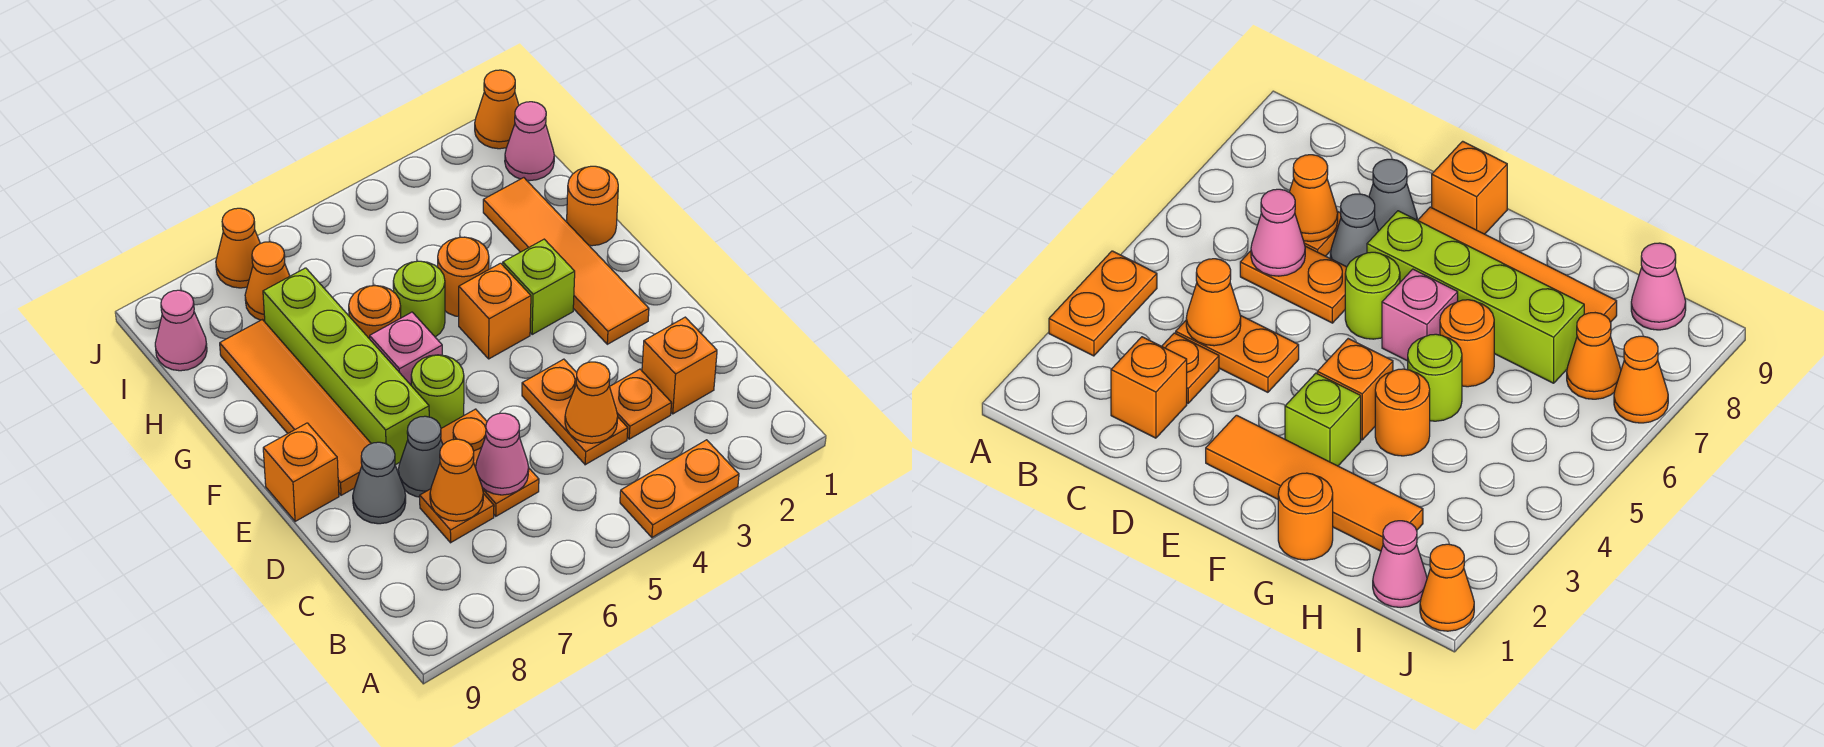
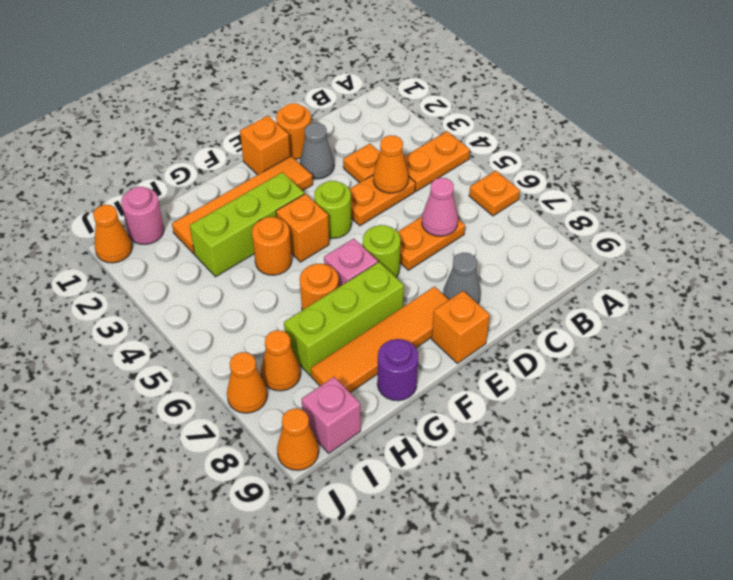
orange 1x2 plate [620,440,739,537] -> orange 1x2 plate turned to [404,131,470,191]
orange 1x1 brick [642,317,717,414] -> orange 1x1 brick moved to [240,116,290,175]
orange 1x1 plate [420,489,494,543] -> orange 1x1 plate moved to [469,170,520,216]
orange 1x1 cone [430,439,483,521] -> orange 1x1 cone moved to [277,409,319,470]
grey 1x1 cone [398,416,443,497] -> grey 1x1 cone moved to [300,123,334,179]
lime 1x4 brick [263,268,429,465] -> lime 1x3 brick [284,262,404,375]
lime 1x1 brick [503,239,575,335] -> lime 1x3 brick [190,172,304,277]
orange 1x1 round brick [567,166,618,246] -> orange 1x1 round brick moved to [276,103,311,159]
lime 1x1 round brick [393,261,445,337] -> lime 1x1 round brick moved to [314,181,351,238]
none -> purple 1x1 round brick [377,339,418,401]
pink 1x1 cone [505,102,554,181] -> pink 1x1 round brick [121,187,164,244]
pink 1x1 cone [155,290,207,371] -> pink 1x1 brick [302,377,361,453]

